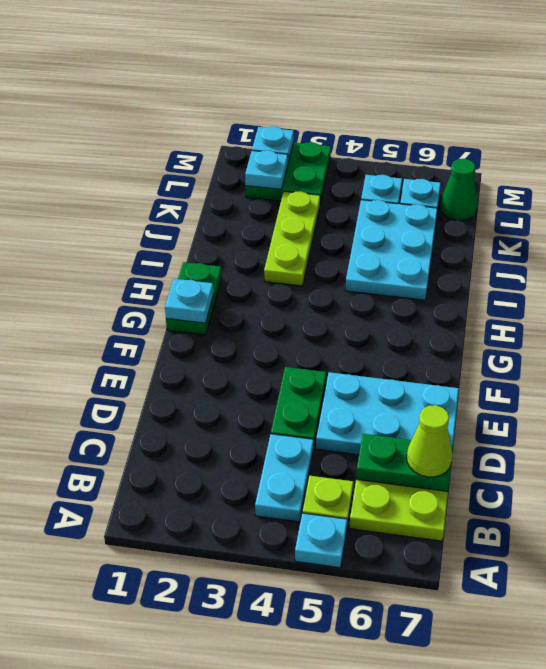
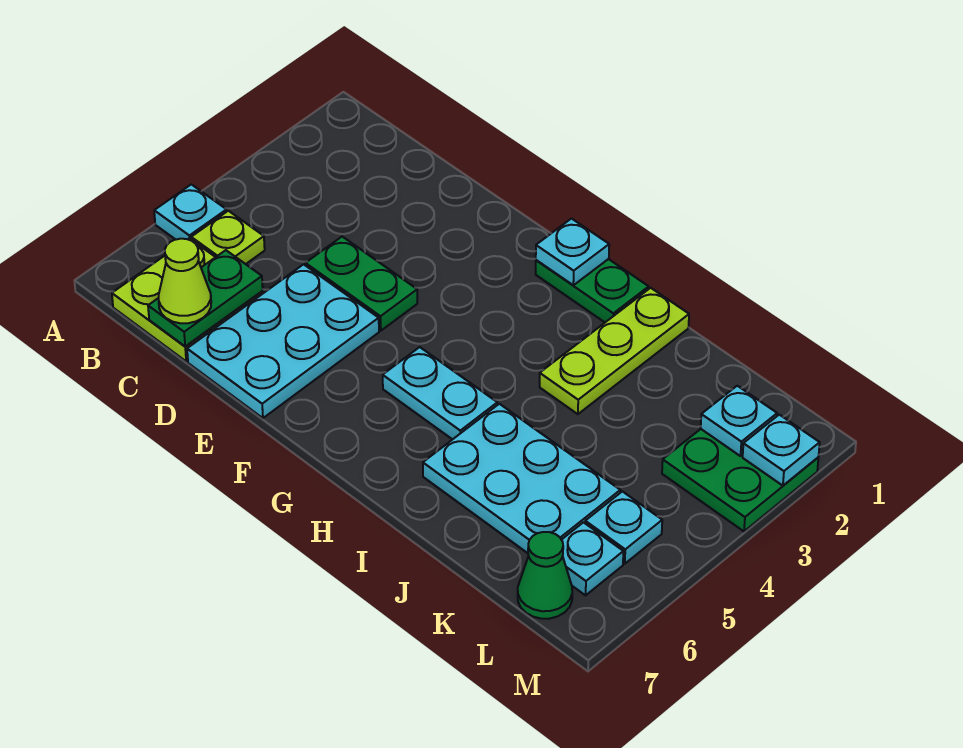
cyan 1x2 plate [255,434,314,522] -> cyan 1x2 plate moved to [383,347,497,440]
lime 1x3 plate [264,191,320,286] -> lime 1x3 plate turned to [540,288,689,414]

